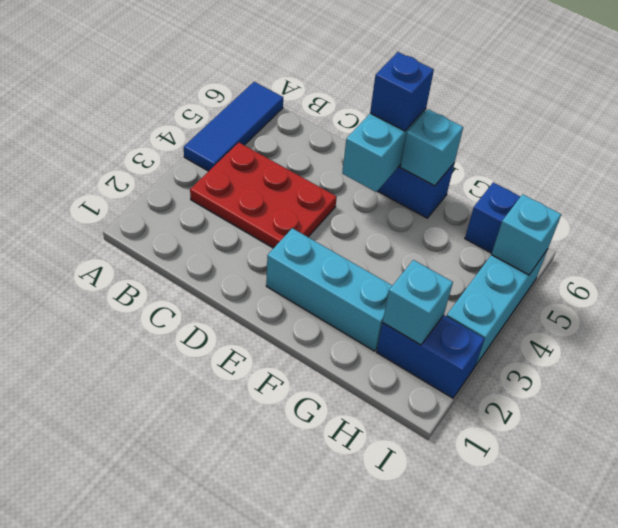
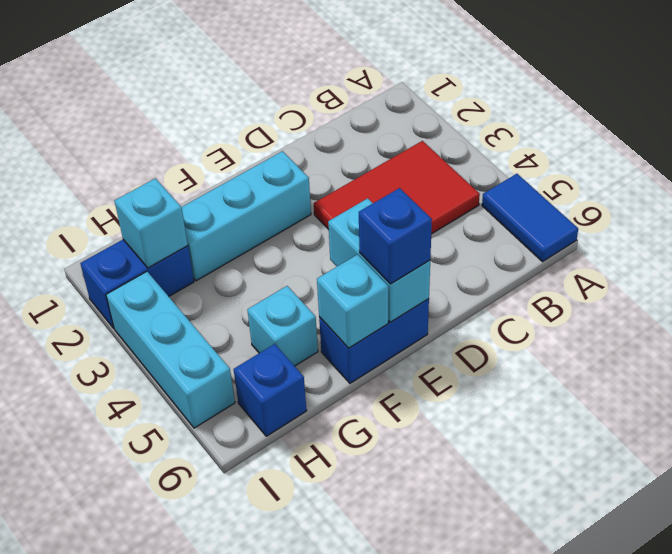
blue 1x3 tile [184,82,283,171] -> blue 1x2 tile [482,174,578,262]
red 2x3 plate [190,143,337,248] -> red 2x3 tile [314,141,480,234]
cyan 1x1 brick [491,194,561,275] -> cyan 1x1 brick moved to [247,286,318,366]

